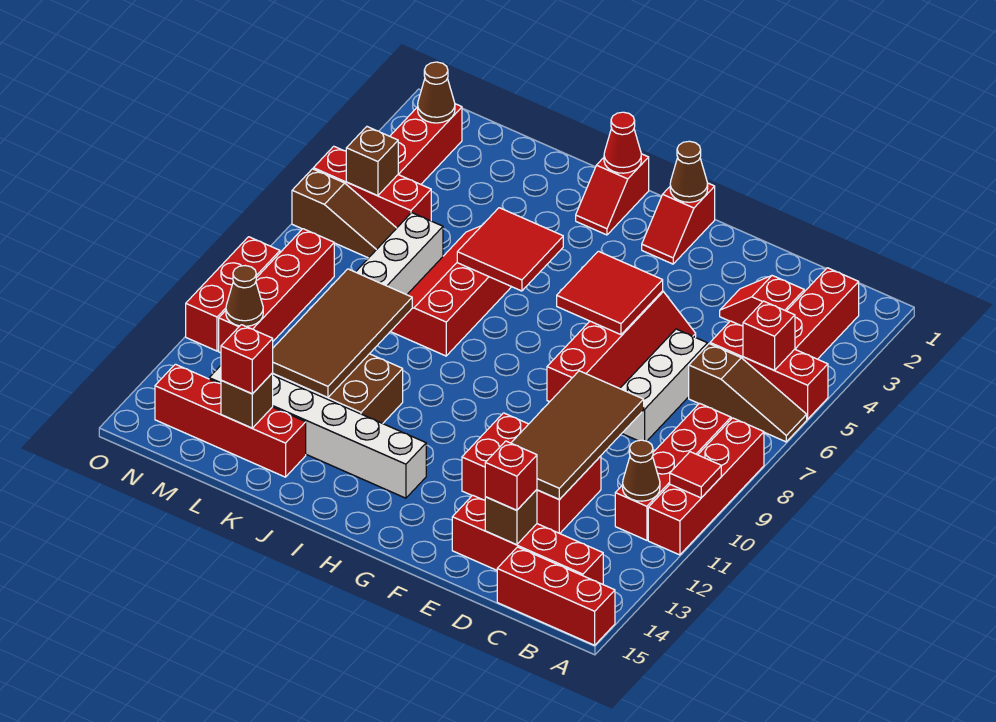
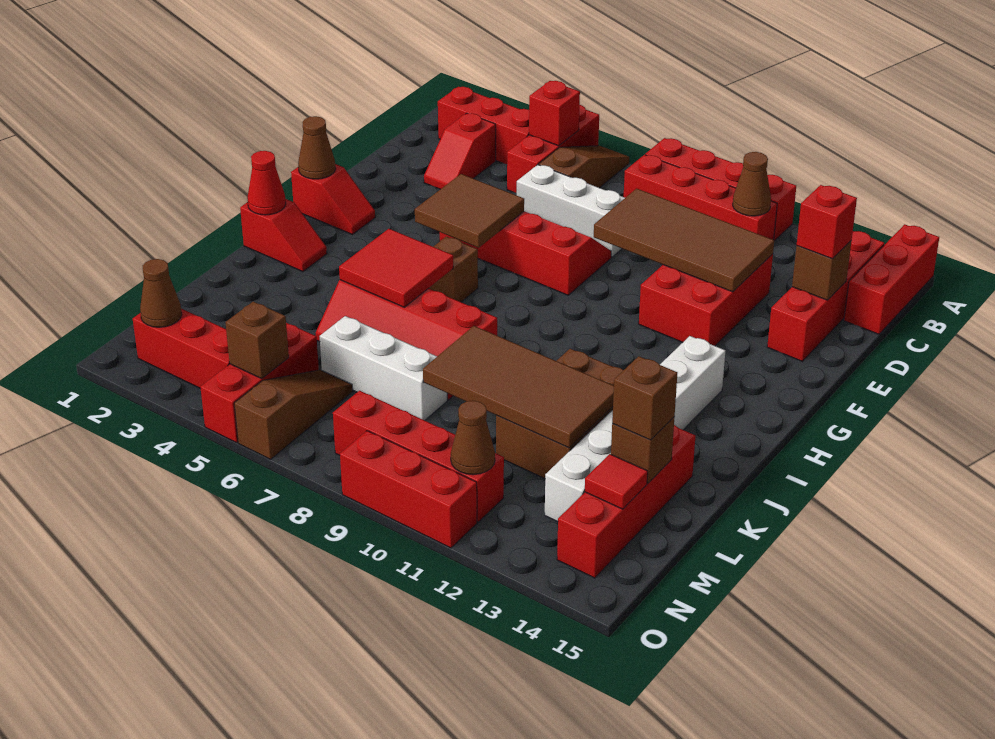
red 1x1 tile [670,452,721,498] -> red 1x1 tile moved to [585,454,648,509]
red 2x2 tile [557,251,663,335] -> brown 2x2 tile [415,174,524,248]
none -> brown 1x1 brick [429,237,478,302]
red 1x1 brick [221,325,273,394] -> brown 1x1 brick [612,356,677,440]

